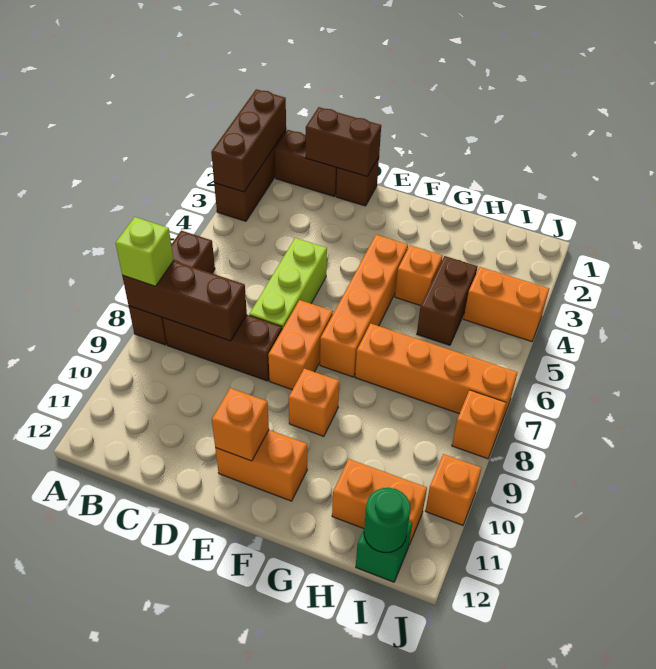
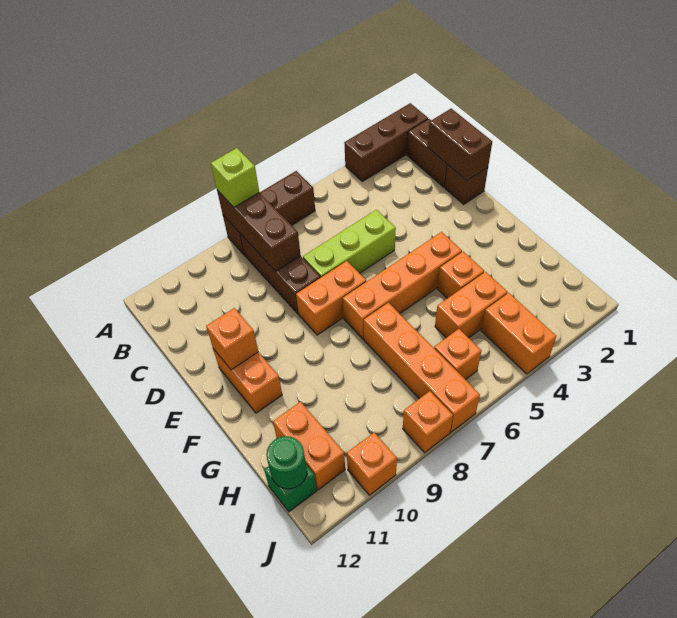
brown 1x3 brick [211,89,286,192] -> none
orange 1x1 brick [289,369,339,436] -> orange 1x1 brick moved to [434,329,482,380]
brown 1x2 brick [417,256,478,345] -> orange 1x2 brick [435,272,507,338]

